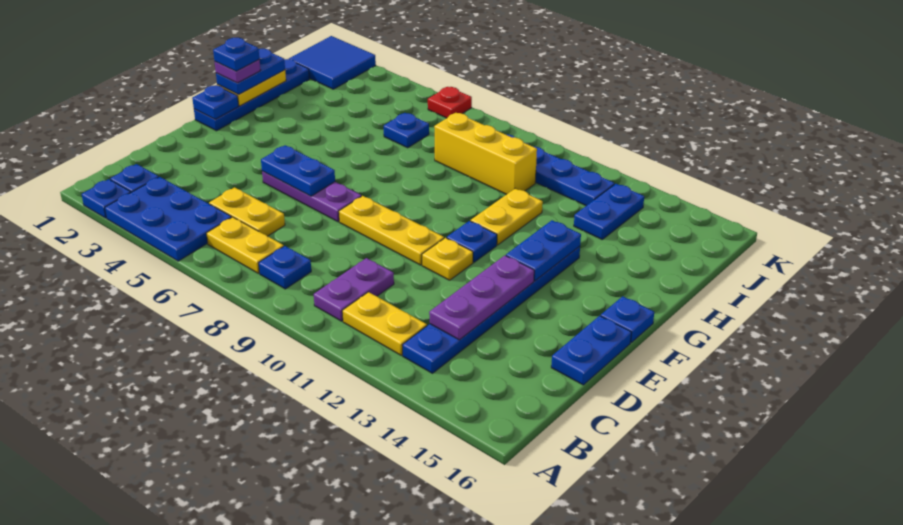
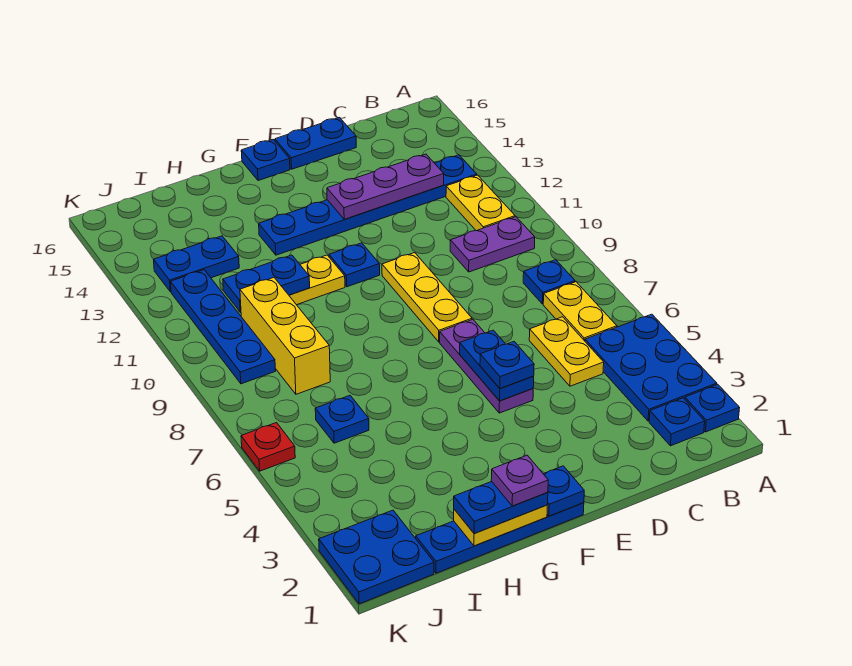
yellow 1x1 plate [422,238,473,280] -> none
blue 1x2 plate [506,220,581,281] -> blue 1x2 plate moved to [223,255,310,312]
blue 1x1 plate [213,38,259,71] -> blue 1x1 plate moved to [480,342,534,388]
blue 2x2 tile [289,36,376,89] -> blue 2x2 plate [319,510,434,604]

